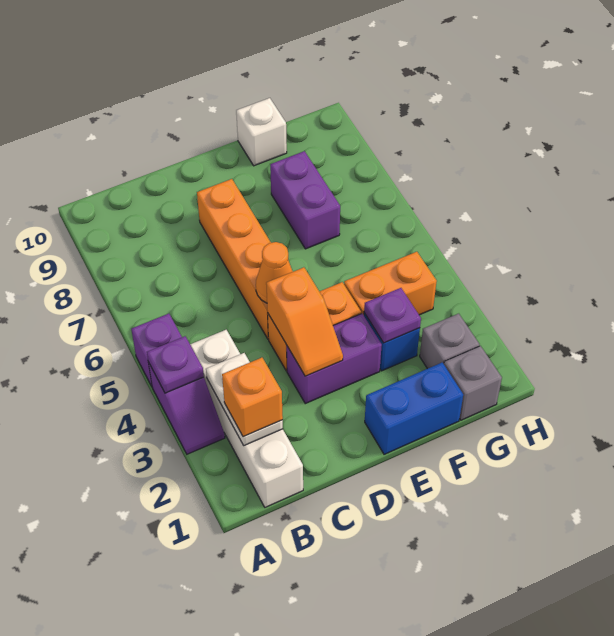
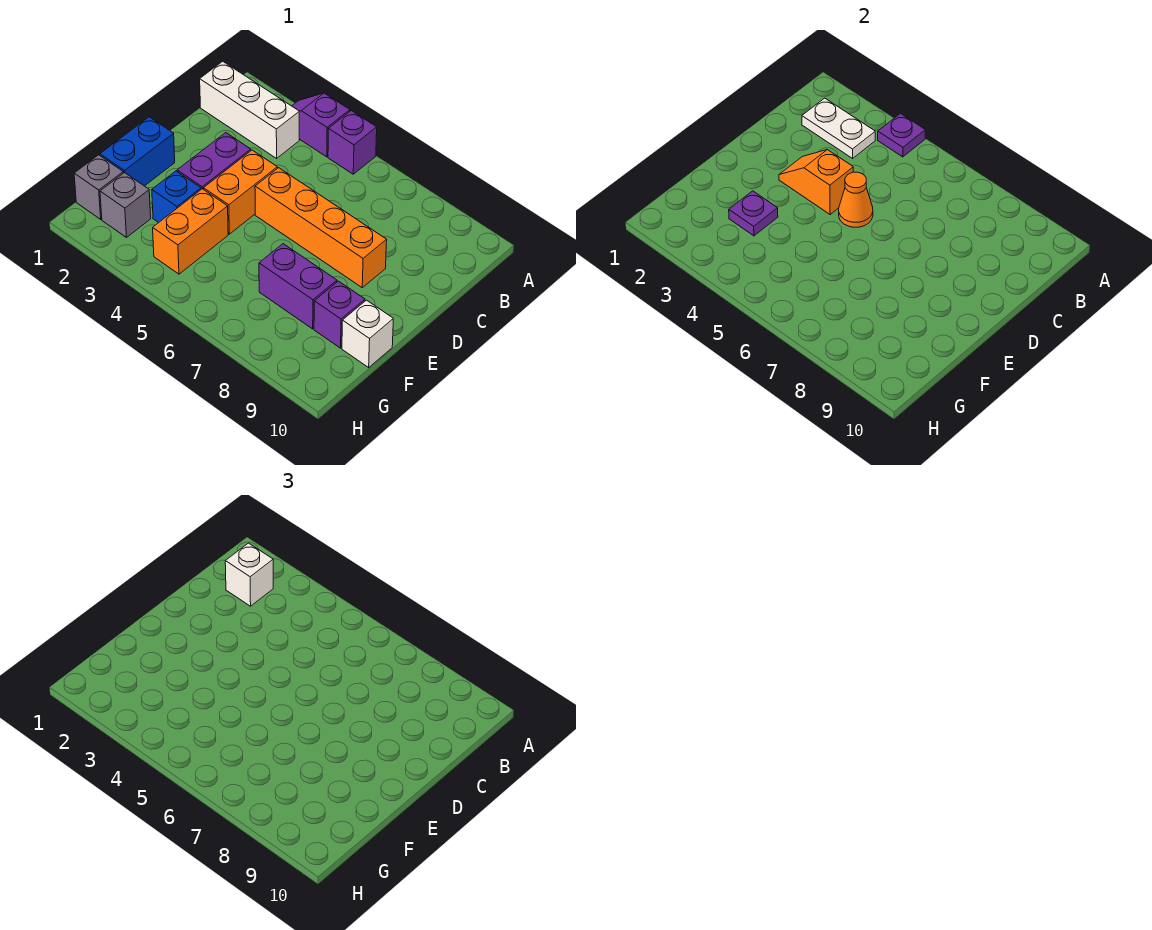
white 1x4 brick [190,329,303,507] -> white 1x3 brick [200,61,300,158]
orange 1x1 brick [222,358,283,437] -> white 1x1 brick [225,543,273,606]
none -> purple 1x1 brick [314,281,365,348]

